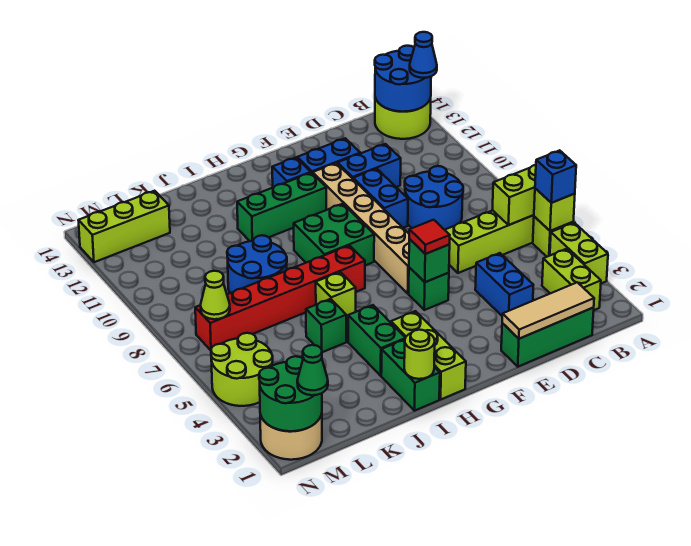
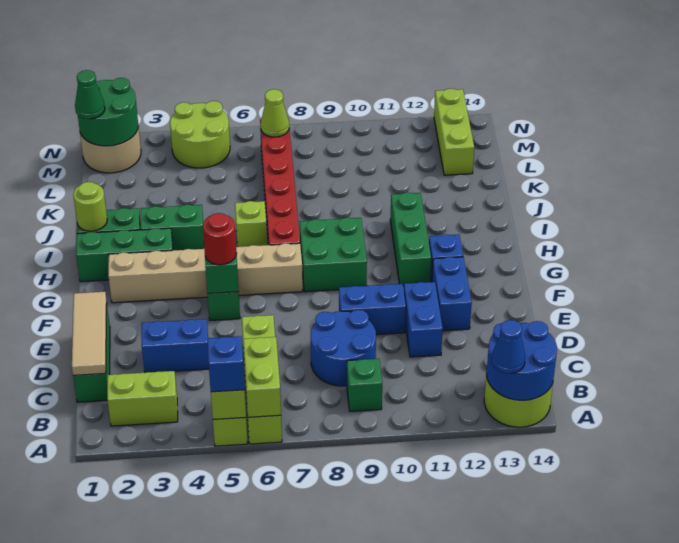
lime 1x2 brick [550,223,608,283] -> none
red 1x1 tile [409,220,450,254] -> red 1x1 round brick [203,213,237,265]
tan 1x6 brick [313,163,409,294] -> tan 1x6 brick moved to [108,243,303,303]
lime 1x3 brick [391,311,466,399] -> green 1x3 brick [76,228,173,282]
green 1x1 brick [306,299,346,352] -> green 1x1 brick moved to [347,359,382,411]
blue 2x2 round brick [227,235,287,293] -> none

